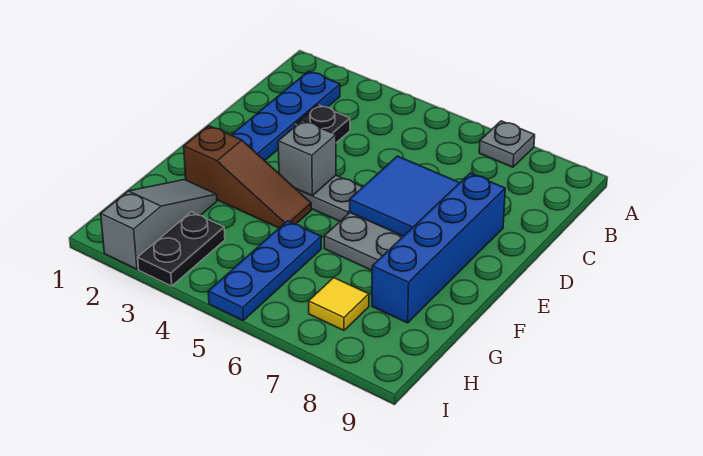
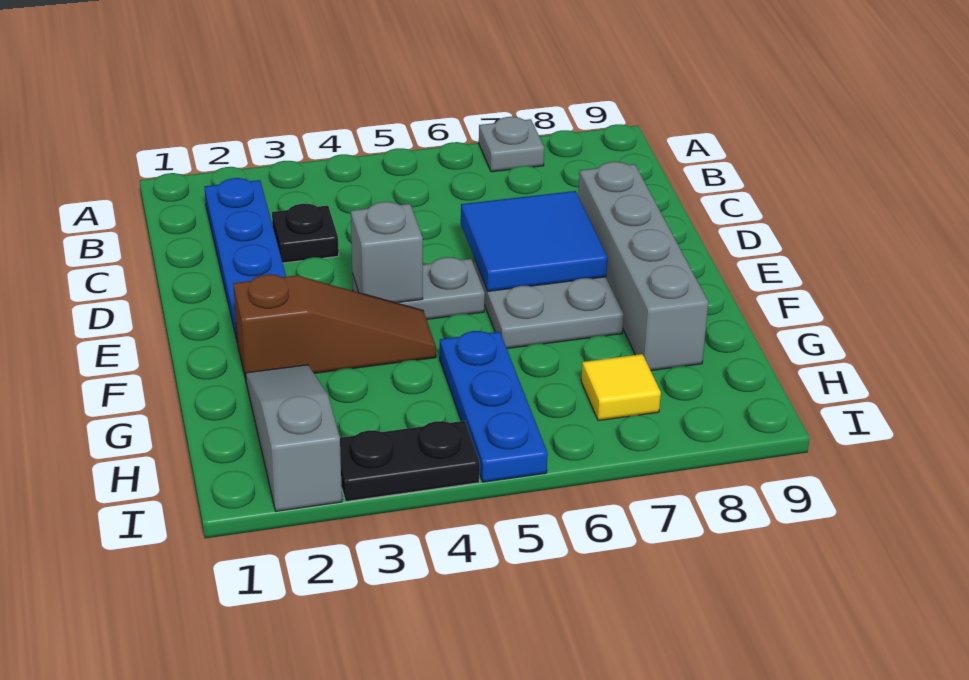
blue 1x4 brick [372,173,505,323] -> grey 1x4 brick [578,162,708,371]
black 1x2 plate [138,212,225,286] -> black 1x2 plate turned to [340,421,480,502]

